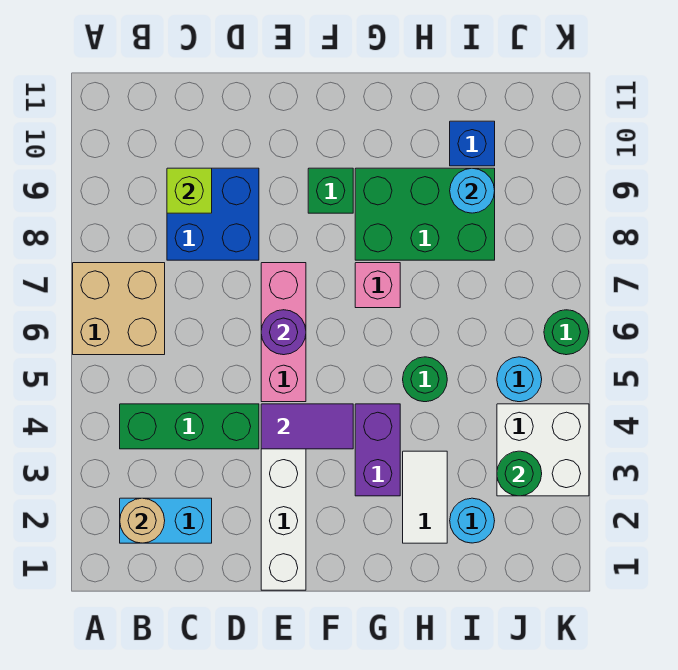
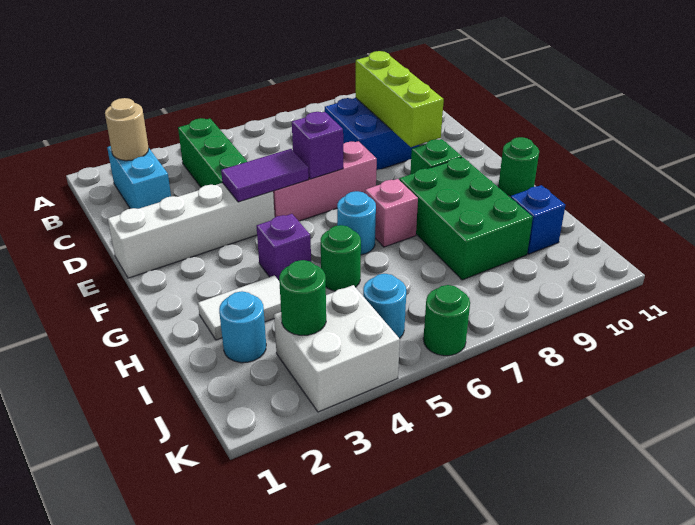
tan 2x2 brick [73,263,165,355] -> none
lime 1x1 brick [167,168,212,213] -> lime 1x3 brick [356,51,444,147]
purple 1x2 tile [261,404,353,449] -> purple 1x2 tile turned to [221,149,309,202]
purple 1x1 round brick [261,310,306,355] -> purple 1x1 brick [292,112,343,179]
purple 1x2 brick [355,404,400,496] -> purple 1x1 brick [256,214,311,280]
none -> green 1x1 round brick [498,137,539,196]
cyan 1x1 round brick [450,168,495,213] -> cyan 1x1 round brick moved to [337,191,376,255]

